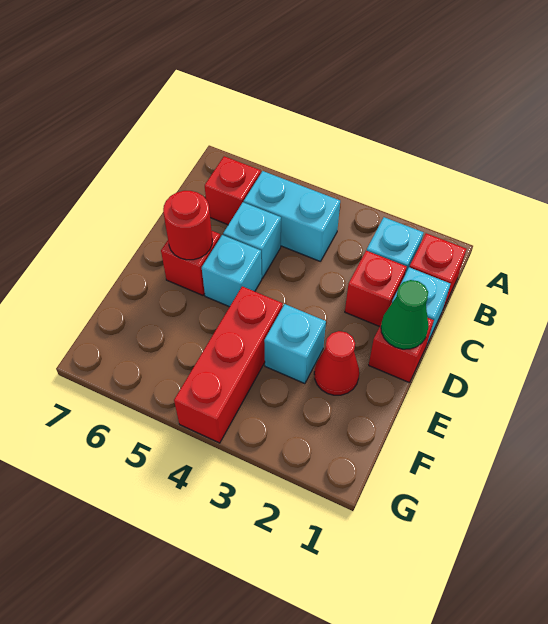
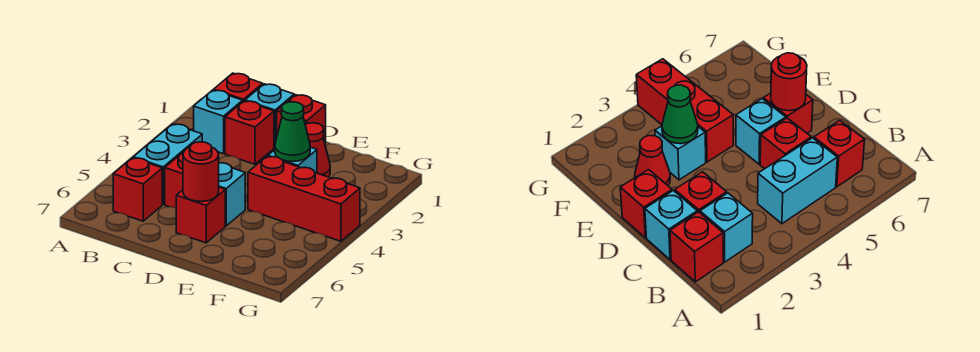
cyan 1x1 brick [223,202,281,278] -> red 1x1 brick [165,152,184,208]
green 1x1 cone [381,280,429,349] -> green 1x1 cone moved to [275,102,310,162]

